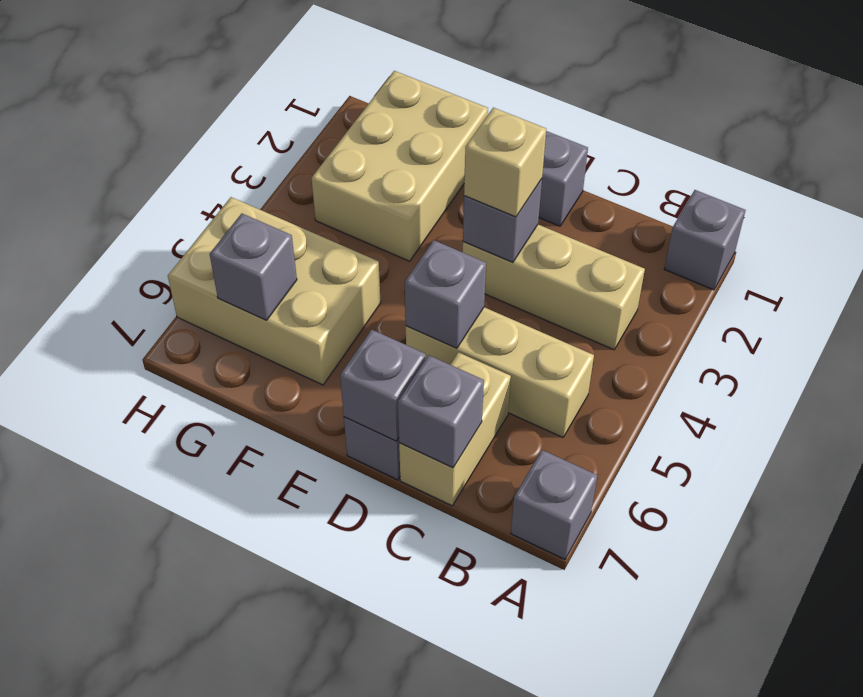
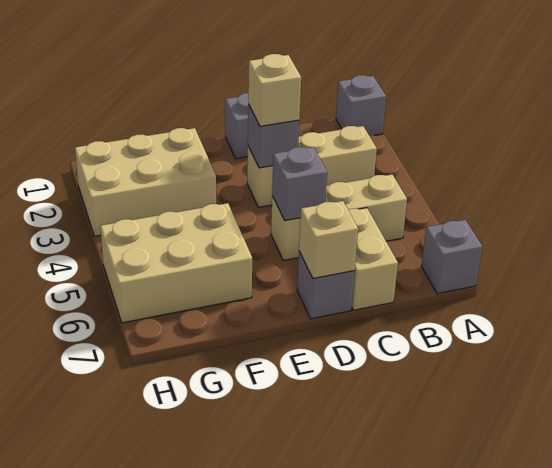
grey 1x1 brick [398,355,484,468] -> none
grey 1x1 brick [340,330,426,441] -> tan 1x1 brick [299,201,358,278]
tan 2x3 brick [312,71,488,261] -> tan 2x3 brick turned to [75,128,216,236]
grey 1x1 brick [210,213,297,320] -> none

